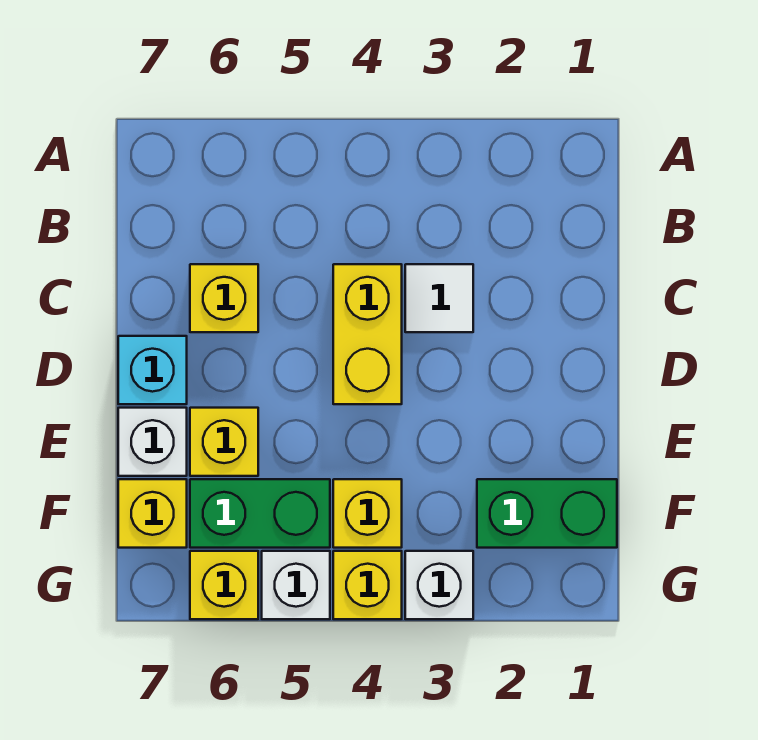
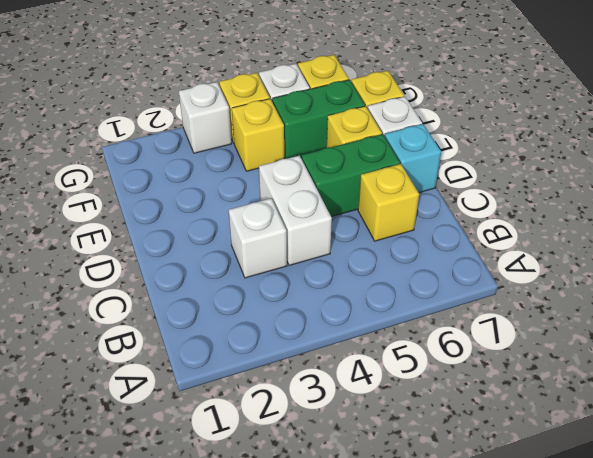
white 1x1 tile [405,264,473,332] -> white 1x1 brick [229,198,287,278]
yellow 1x2 brick [333,264,402,404] -> white 1x2 brick [259,156,332,265]
green 1x2 brick [477,479,617,548] -> green 1x2 brick moved to [302,134,400,217]

